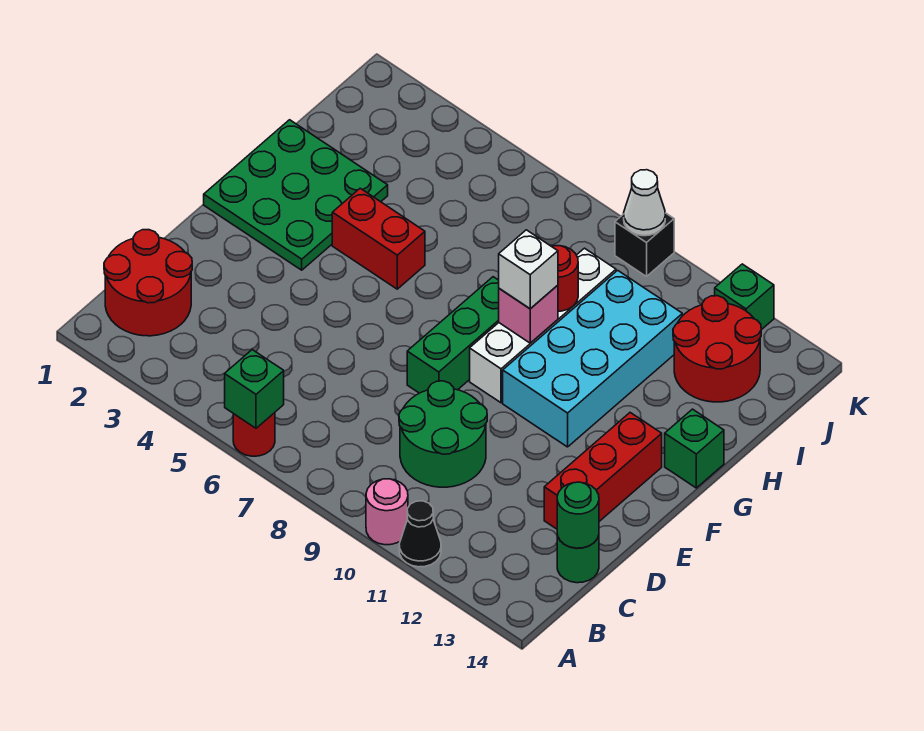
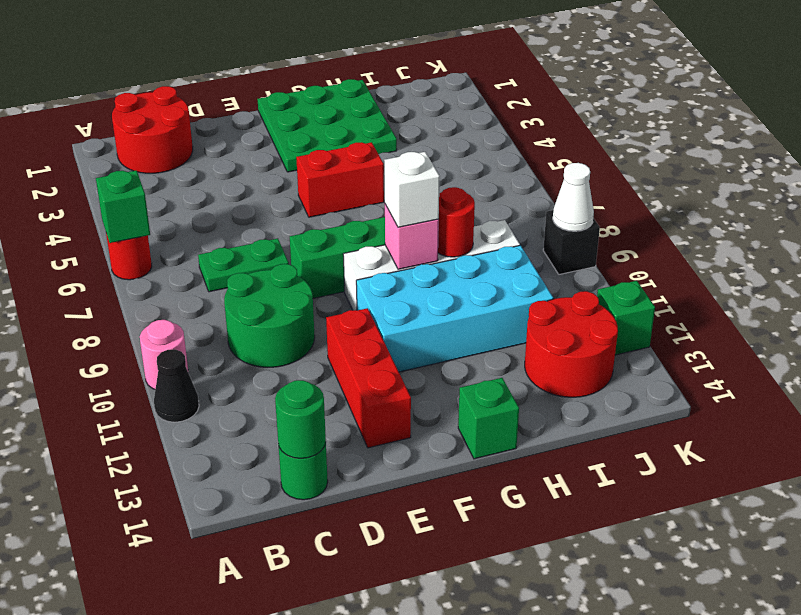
none -> green 1x2 plate [198,238,289,292]
red 1x3 brick [544,413,662,529] -> red 1x3 brick turned to [326,308,411,448]
red 1x2 brick [332,188,425,289] -> red 1x2 brick turned to [296,142,384,217]

